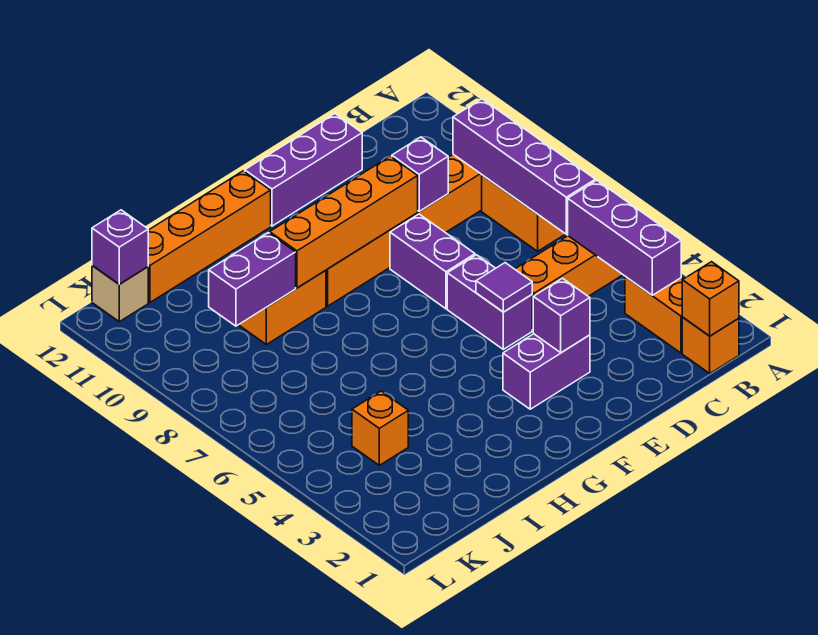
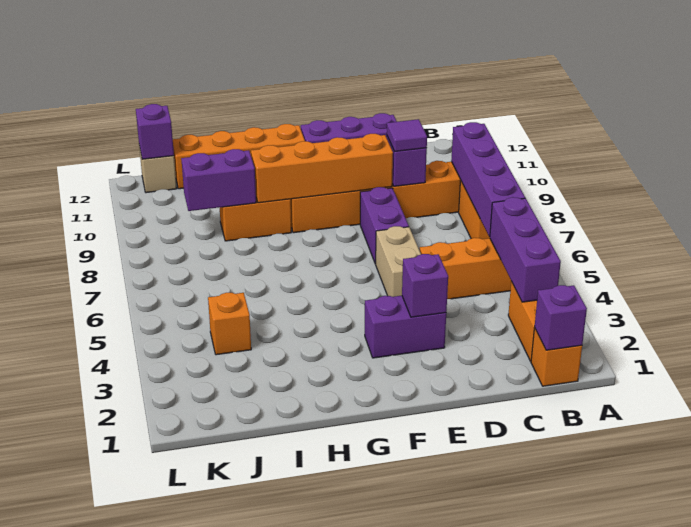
orange 1x1 brick [682,262,739,336] -> purple 1x1 brick [535,285,587,350]
purple 1x2 brick [447,255,532,349] -> tan 1x2 brick [376,226,421,297]
purple 1x1 tile [476,263,532,312] -> purple 1x1 tile moved to [387,119,427,151]

